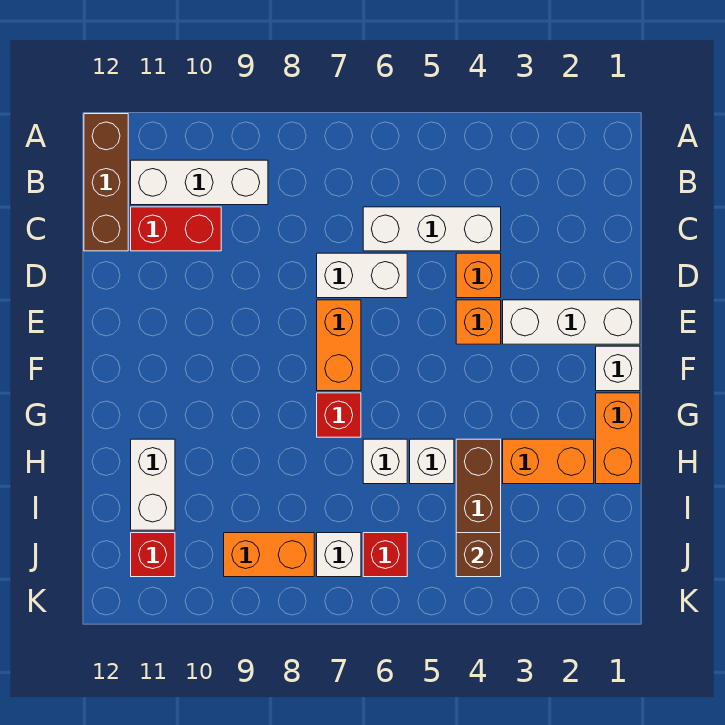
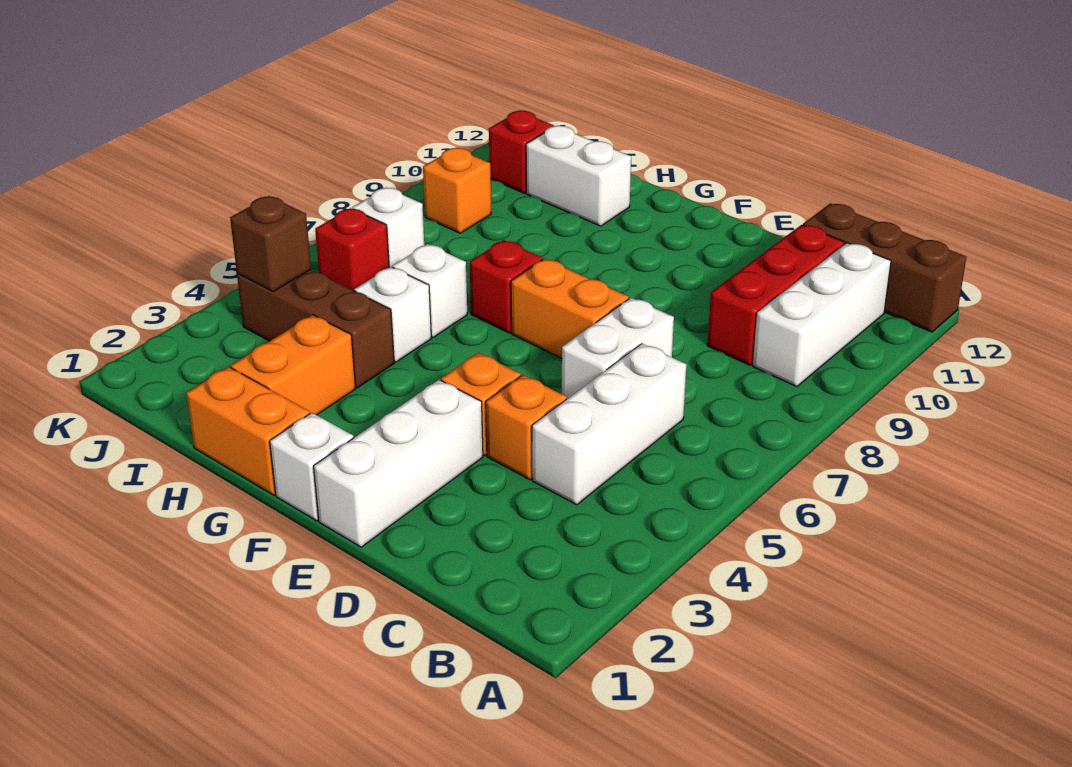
red 1x2 brick [131,207,221,251] -> red 1x3 brick [707,225,845,365]
orange 1x2 brick [224,533,314,577] -> orange 1x1 brick [423,148,491,233]

